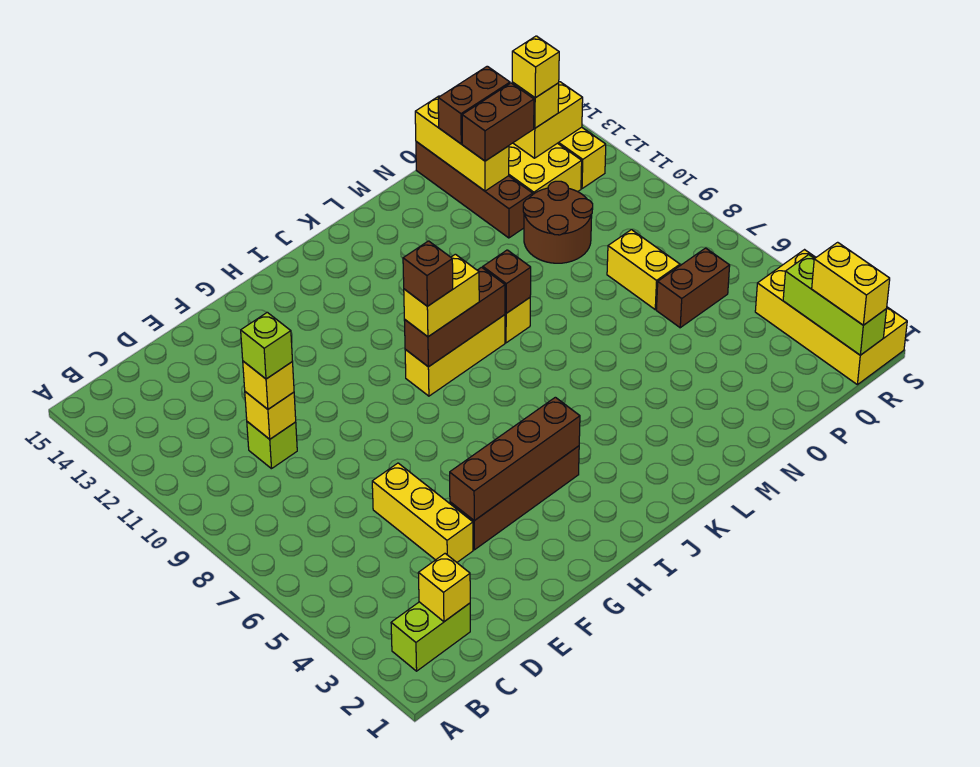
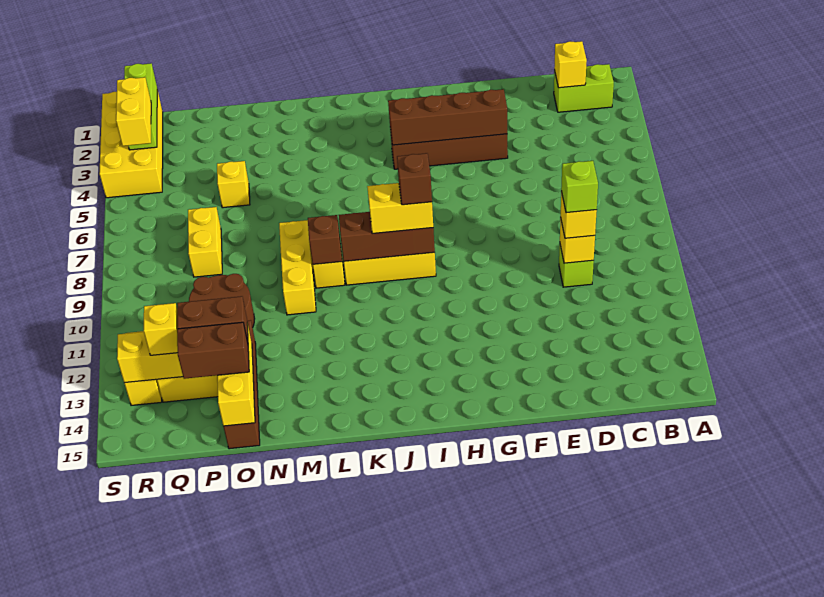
yellow 1x3 brick [372,463,473,562] -> yellow 1x3 brick moved to [279,220,316,315]
brown 1x2 brick [656,248,730,328] -> none
yellow 1x1 brick [512,36,559,98] -> yellow 1x1 brick moved to [217,161,250,208]
yellow 1x2 brick [812,242,890,325] -> yellow 1x2 brick moved to [116,77,151,146]

